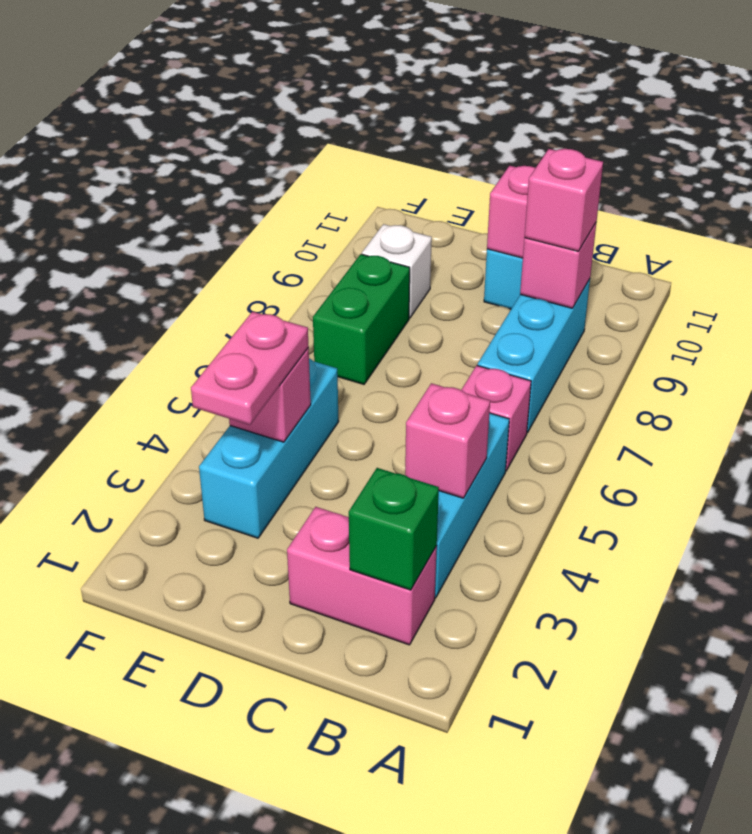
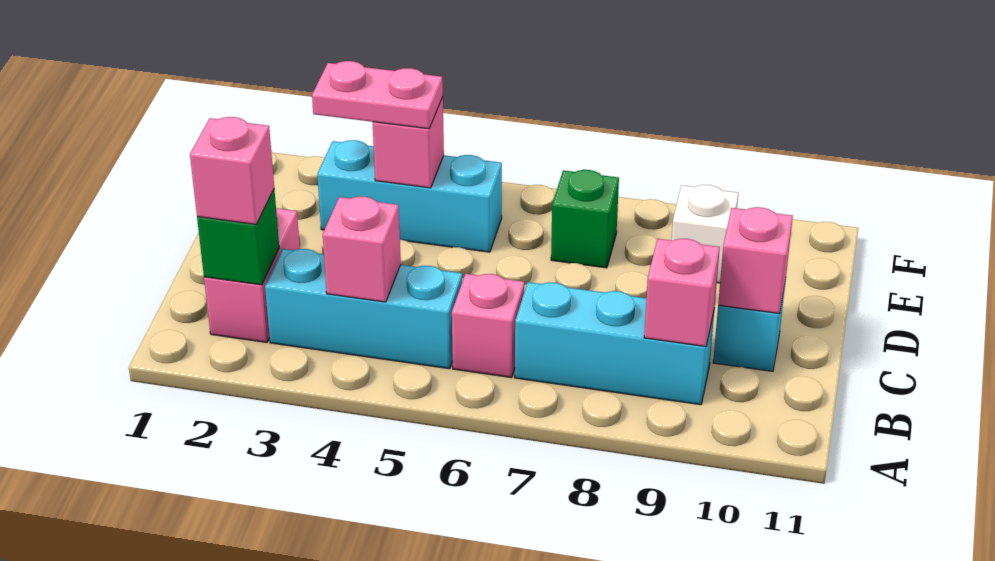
pink 1x1 brick [524,149,603,251] -> pink 1x1 brick moved to [190,117,274,224]
green 1x2 brick [313,254,410,384] -> green 1x1 brick [551,170,619,268]

